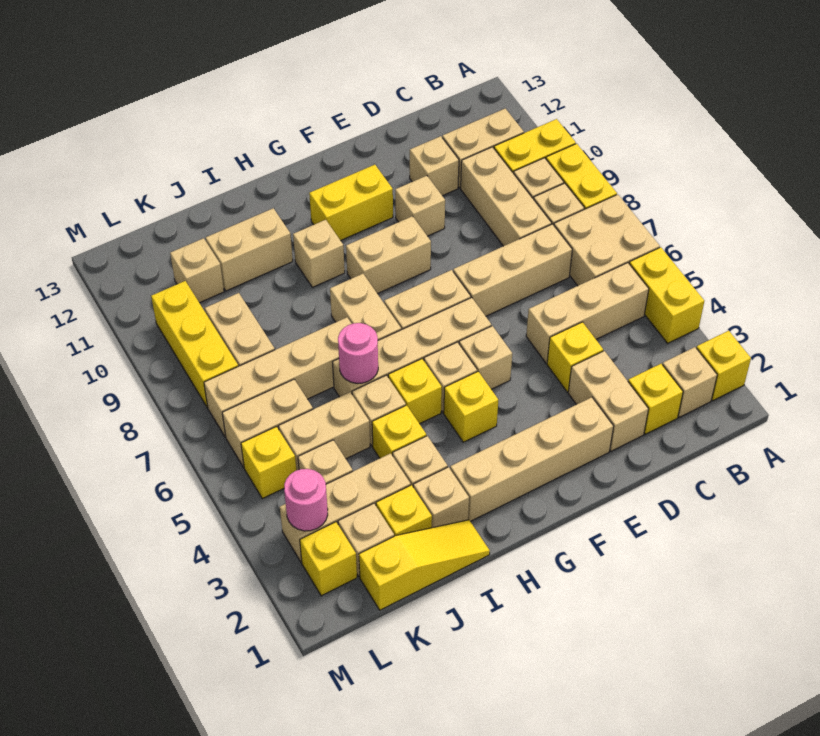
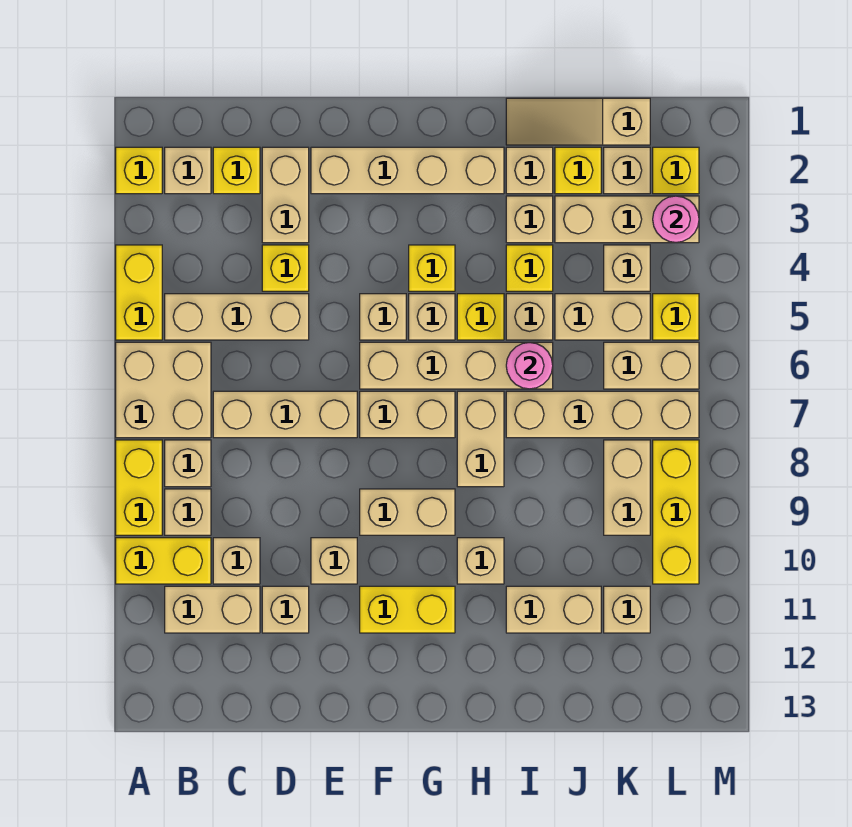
tan 1x3 brick [461,147,552,246] -> tan 1x1 brick [213,538,260,584]
yellow 1x3 slope [359,520,490,610] -> tan 1x3 slope [506,98,650,145]

